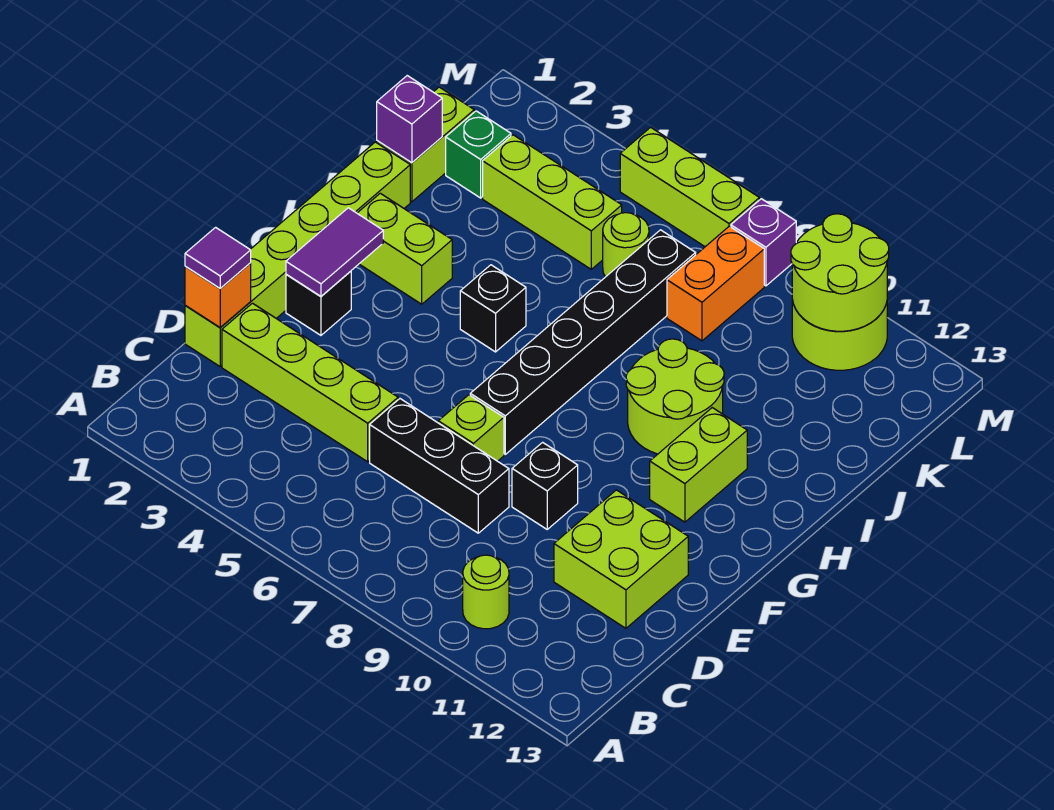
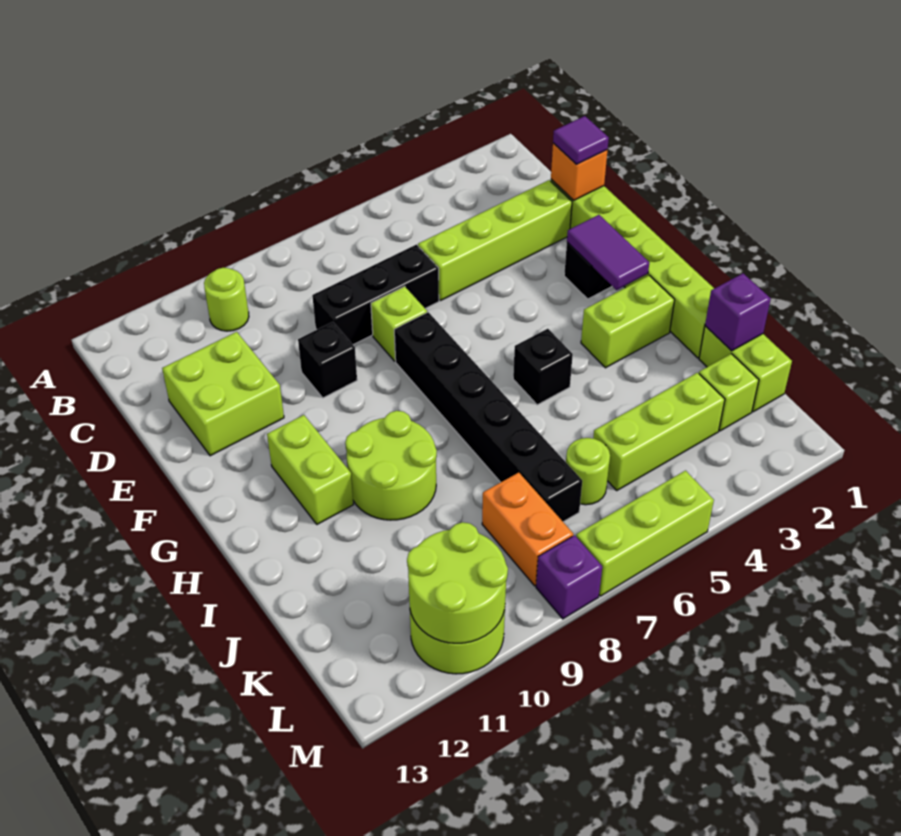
green 1x1 brick [446,111,511,198] -> lime 1x1 brick [699,354,759,431]

